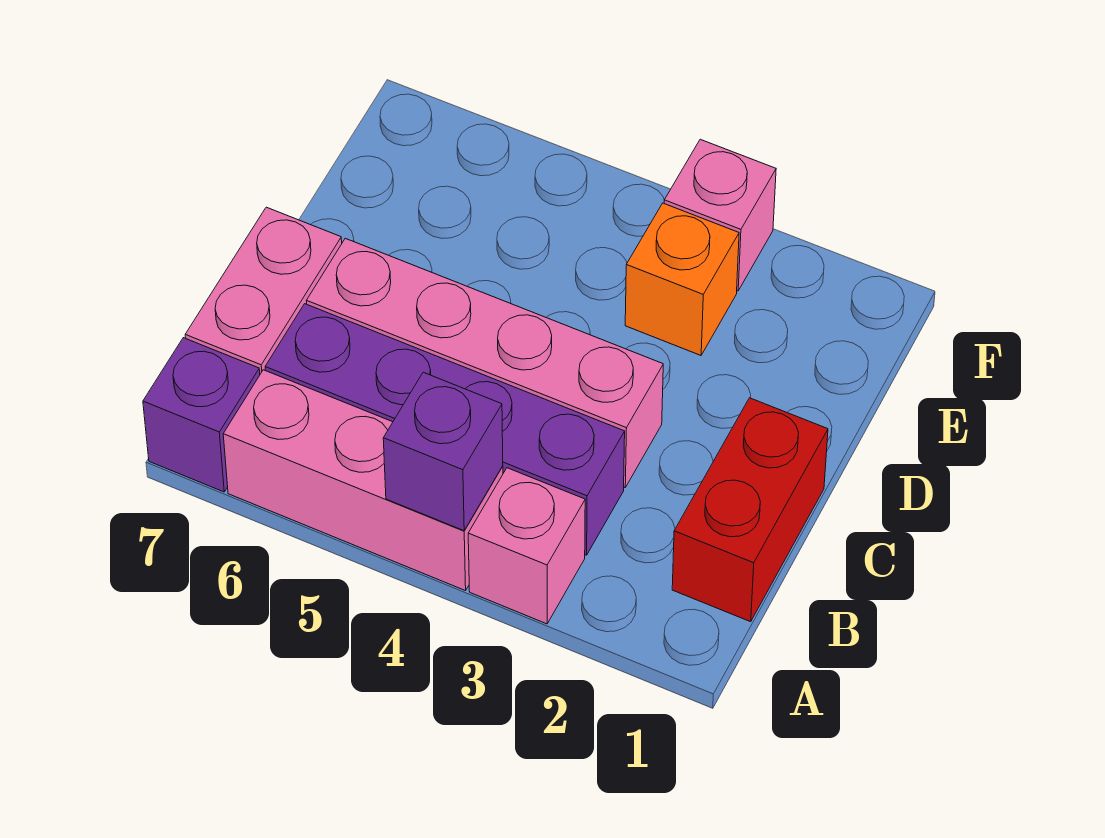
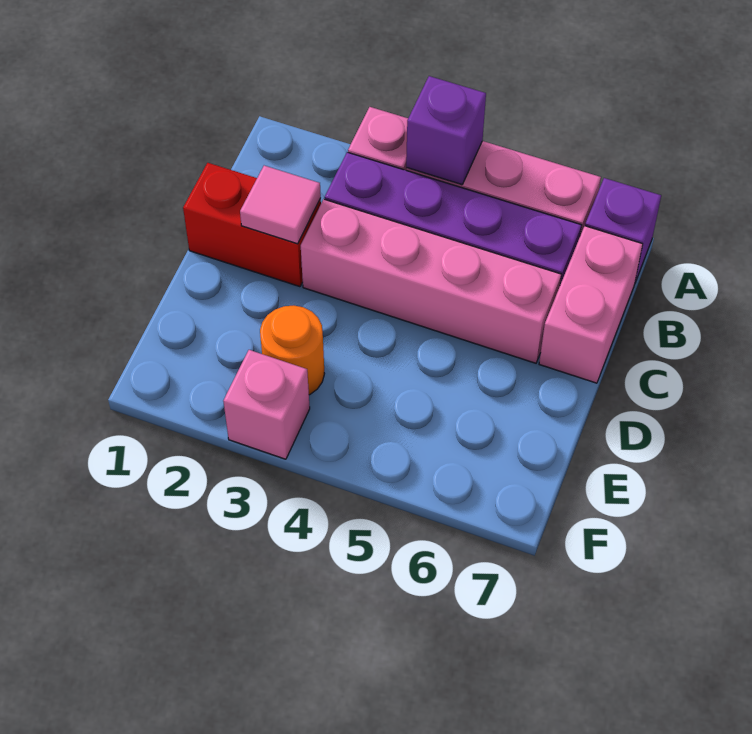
red 1x2 brick [672,398,828,622] -> red 1x2 brick turned to [183,163,321,287]
none -> pink 1x1 tile [240,166,321,244]
orange 1x1 brick [625,203,739,355] -> orange 1x1 round brick [260,305,325,395]

